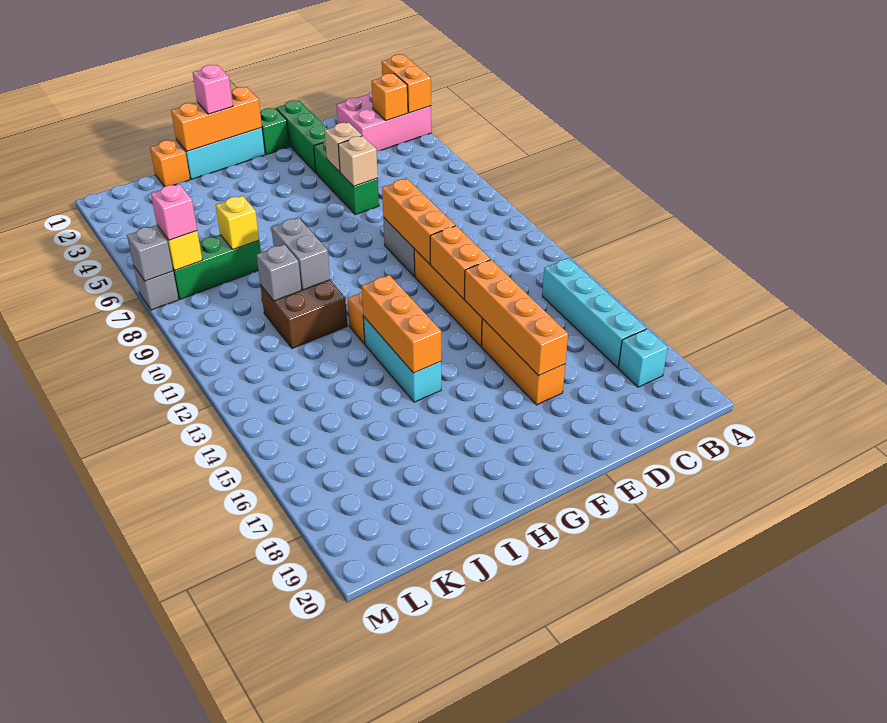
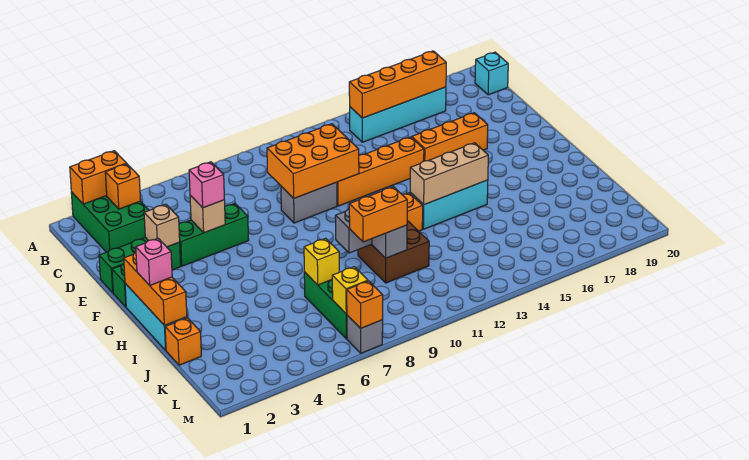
pink 2x3 brick [336,91,431,151] -> green 2x3 brick [71,192,149,252]
cyan 1x1 brick [618,329,668,387] -> cyan 1x1 brick moved to [475,52,508,95]
tan 1x1 brick [338,136,378,186] -> tan 1x1 brick moved to [144,204,180,247]
orange 1x3 brick [382,179,455,264] -> orange 2x3 brick [267,124,359,198]
orange 1x2 brick [430,226,490,299] -> orange 1x2 brick moved to [349,187,407,242]
orange 1x4 brick [465,260,568,376] -> orange 1x4 brick moved to [349,51,446,118]
orange 1x3 brick [362,275,441,373] -> tan 1x3 brick [410,143,488,205]
pink 1x1 brick [151,184,197,240] -> pink 1x1 brick moved to [189,162,224,208]
grey 1x1 brick [127,225,173,281] -> orange 1x1 brick [347,281,383,328]

